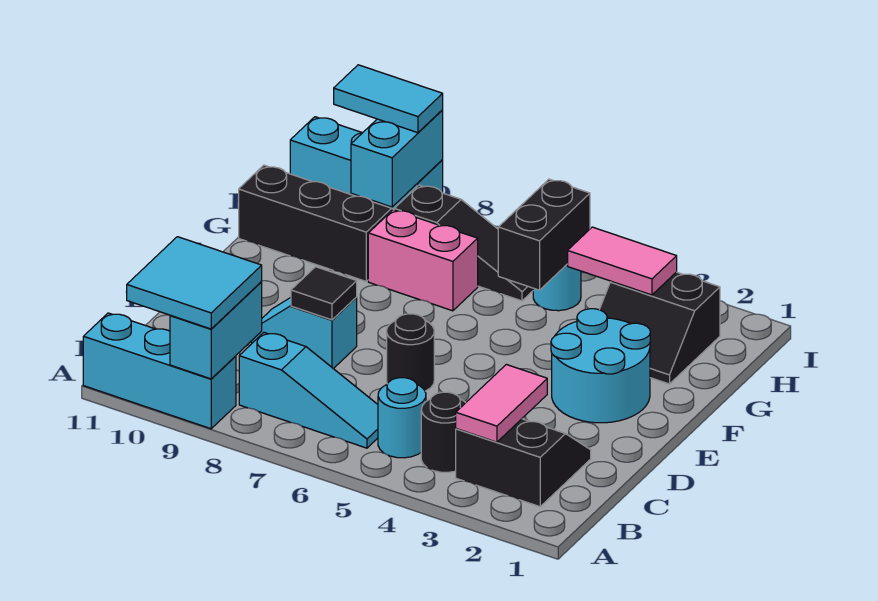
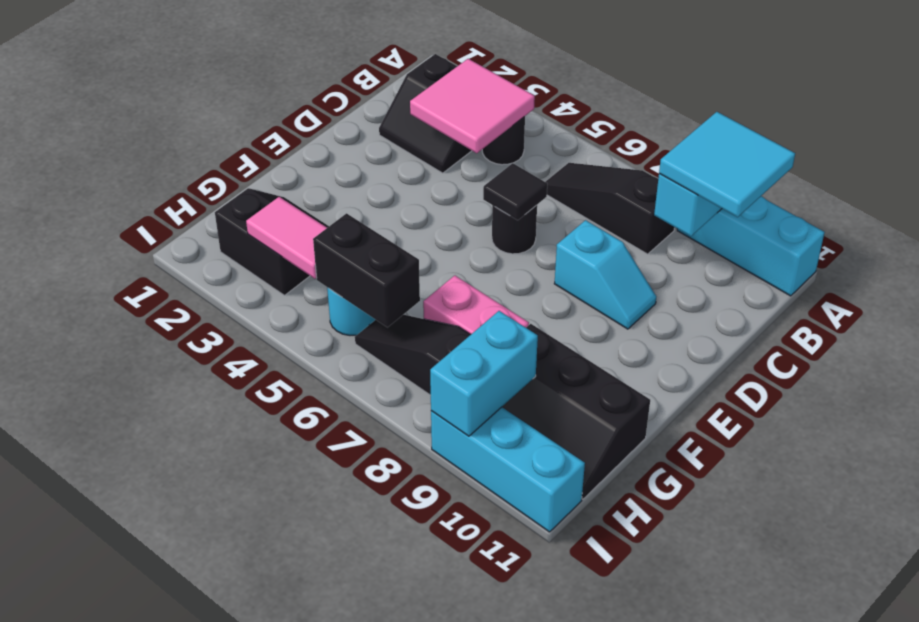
pink 1x2 tile [456,364,547,442] -> pink 2x2 tile [410,59,535,153]
cyan 1x1 round brick [378,378,426,458] -> none
cyan 1x3 slope [239,333,378,448] -> black 1x3 slope [546,163,675,254]
black 1x1 tile [291,267,357,320] -> black 1x1 tile moved to [483,163,547,220]
cyan 2x2 round brick [551,309,650,423] -> none
black 1x2 brick [498,179,590,290] -> black 1x2 brick turned to [313,213,420,327]
cyan 1x2 tile [334,65,443,133] -> none

